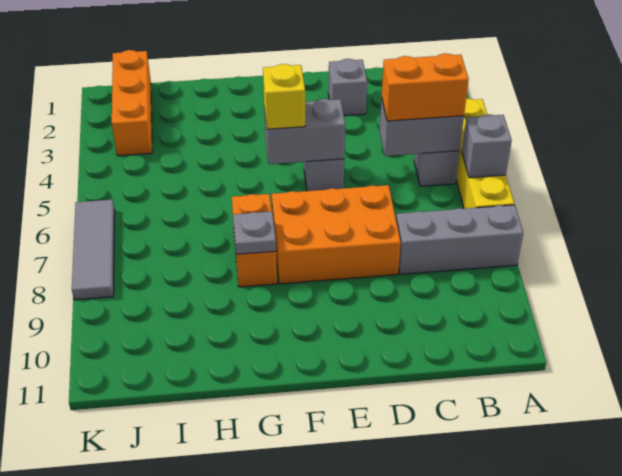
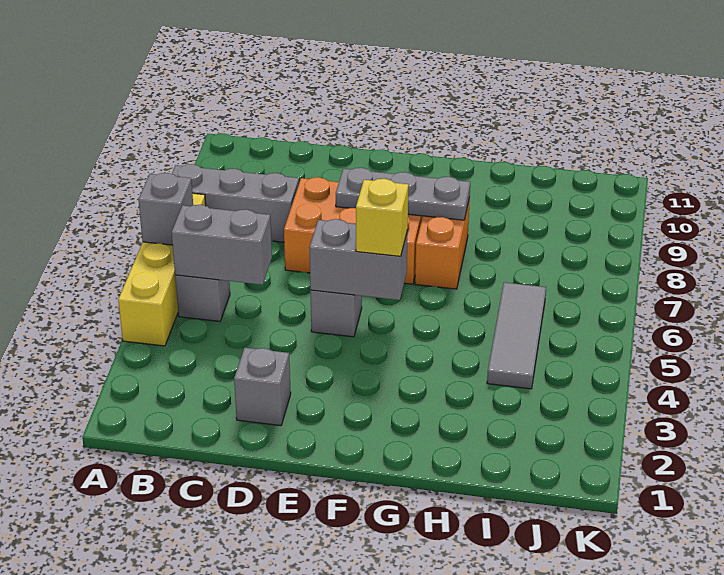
orange 1x2 brick [382,53,469,121] -> none
grey 1x1 plate [233,211,276,254] -> grey 1x3 plate [336,168,470,220]
orange 1x3 brick [112,50,152,156] -> none
grey 1x3 tile [72,200,115,300] -> grey 1x3 tile moved to [487,282,546,389]

